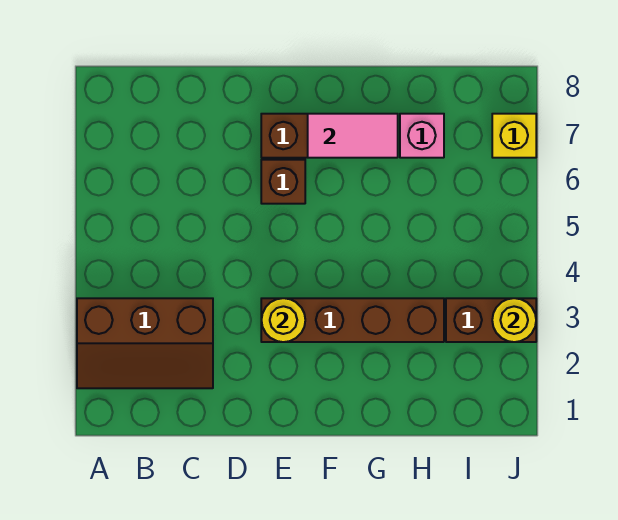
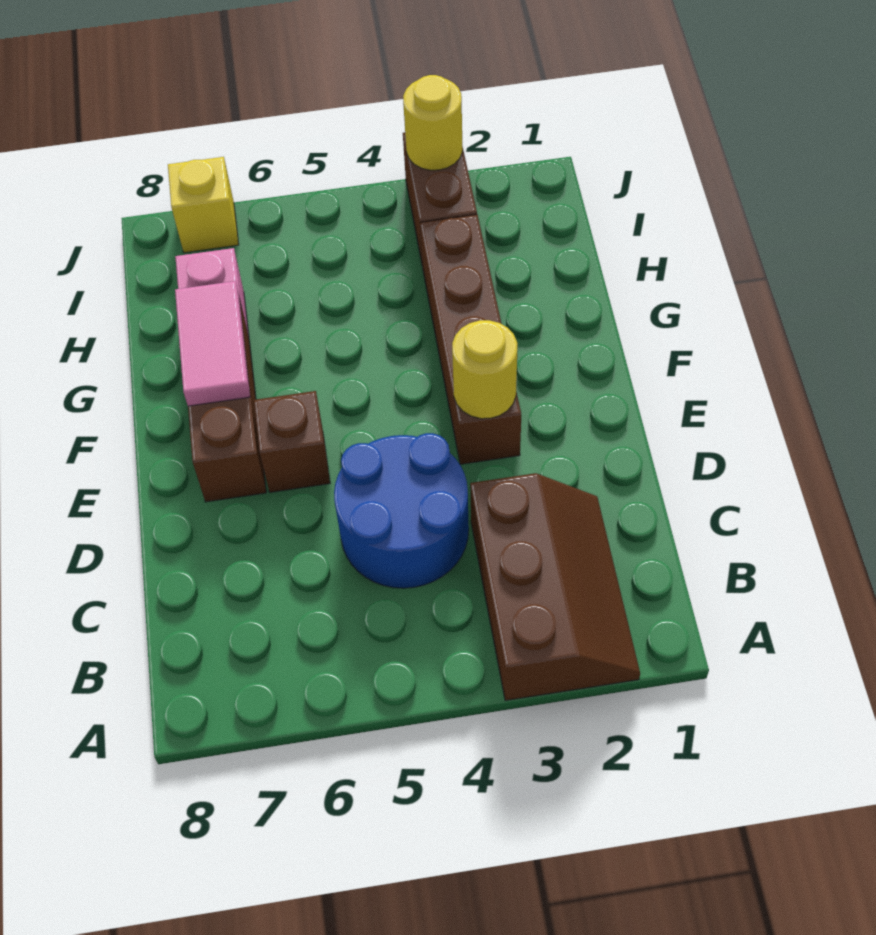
none -> blue 2x2 round brick [334,433,469,588]

